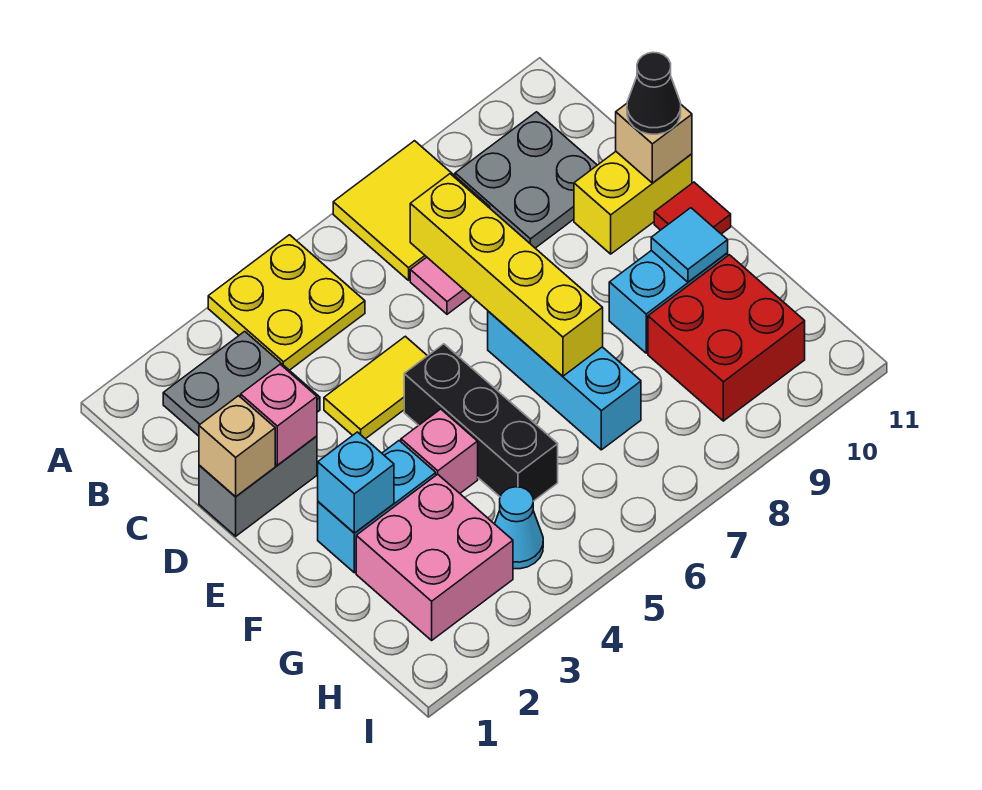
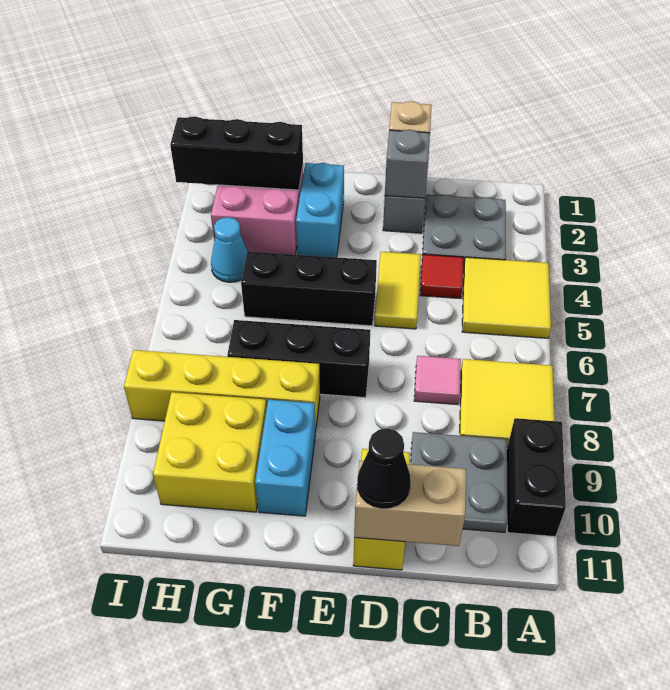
yellow 2x2 plate [208,235,365,370] -> yellow 2x2 tile [462,257,551,338]
none -> black 1x2 brick [507,418,566,537]
yellow 1x4 brick [410,174,603,376] -> yellow 1x4 brick moved to [124,350,320,432]
pink 1x1 brick [241,364,317,465] -> grey 1x1 brick [385,130,430,198]
tan 1x1 brick [616,104,692,183] -> tan 1x2 brick [354,461,466,546]
cyan 1x3 brick [488,311,641,450] -> black 1x3 brick [227,320,370,398]
red 1x1 tile [654,182,731,234] -> red 1x1 tile moved to [420,254,463,299]
cyan 1x1 brick [318,432,394,533] -> none
pink 1x1 brick [401,409,478,493] -> none
cyan 1x1 tile [651,208,728,282] -> none
none -> black 1x3 brick [170,117,303,190]
red 2x2 brick [648,255,805,421] -> yellow 2x2 brick [153,392,267,512]

